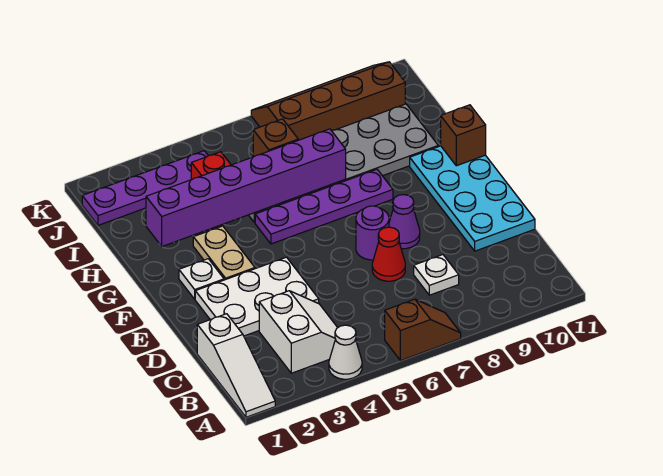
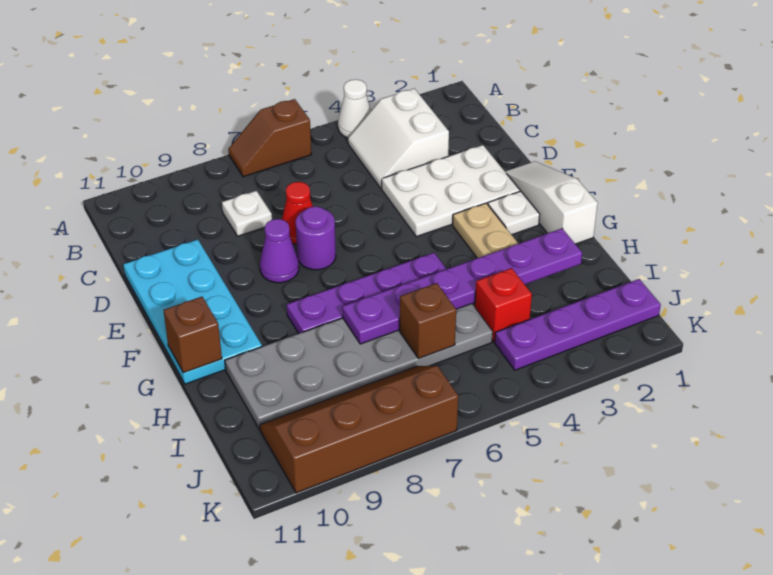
white 1x3 slope [197,314,275,417] -> white 1x3 slope moved to [505,161,598,244]
purple 1x6 brick [146,129,346,246] -> purple 1x6 plate [342,228,582,344]
brown 2x4 slope [251,62,405,140] -> brown 2x4 slope turned to [260,366,458,493]

